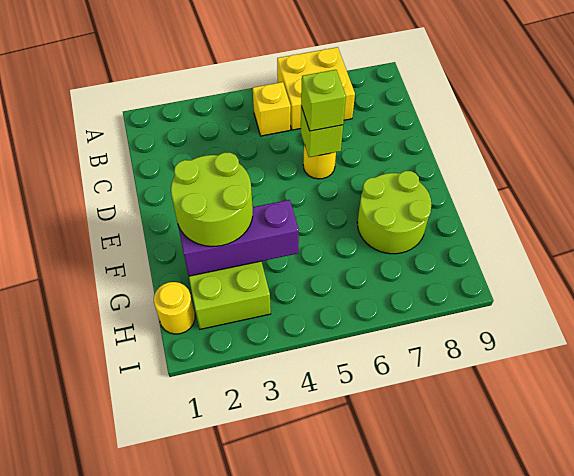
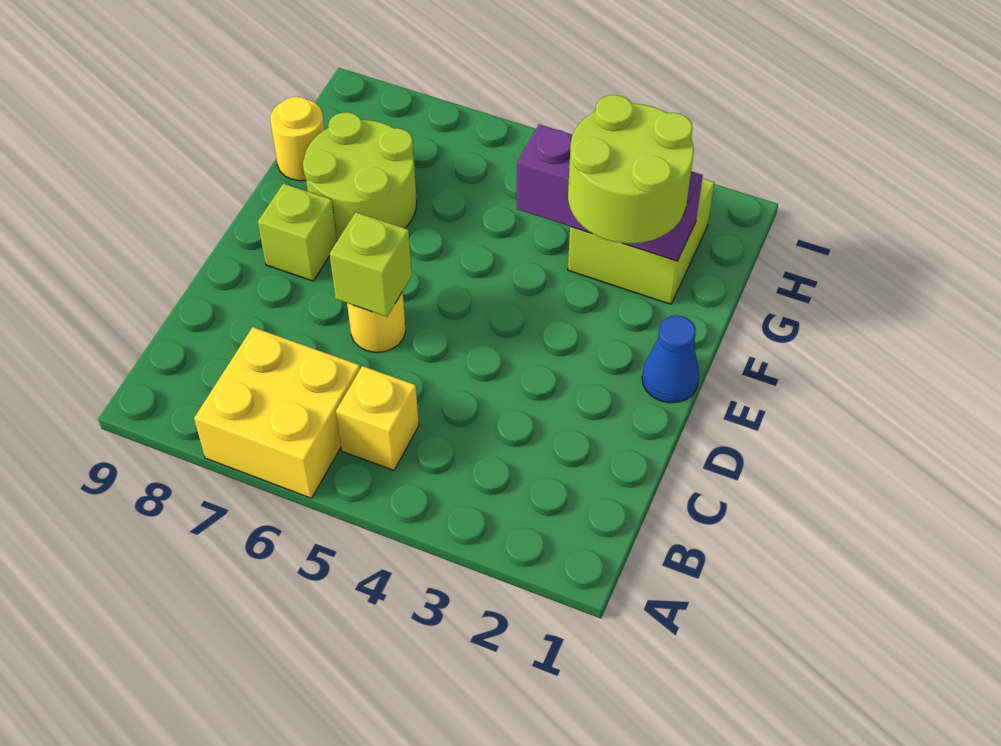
lime 1x1 brick [301,70,346,131] -> lime 1x1 brick moved to [258,183,337,281]
none -> blue 1x1 cone [642,315,699,403]
yellow 1x1 round brick [154,282,195,334] -> yellow 1x1 round brick moved to [270,97,325,181]

